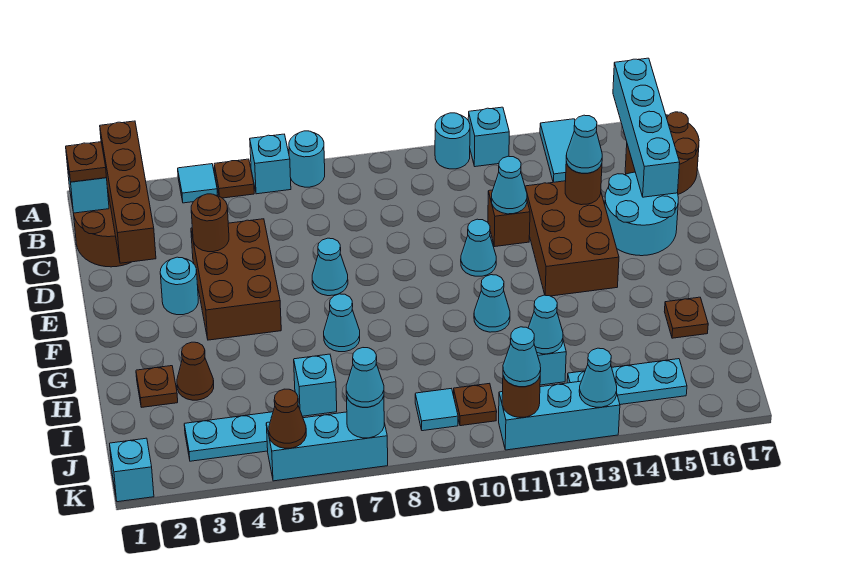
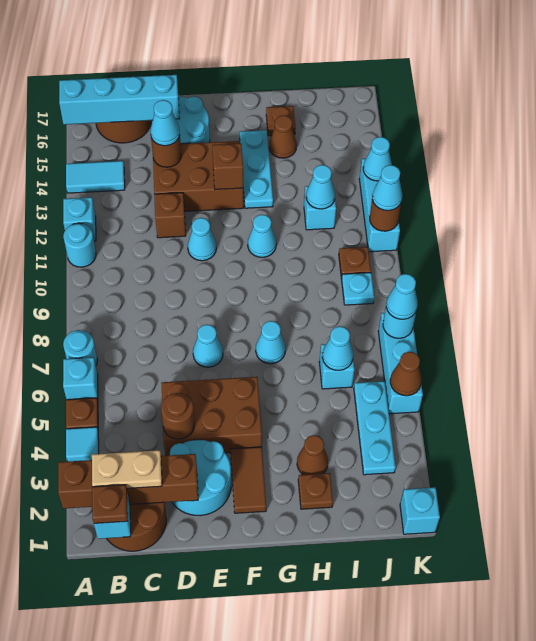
none -> tan 1x2 plate [92,450,162,488]
cyan 1x1 cone [491,156,527,214] -> cyan 1x1 cone moved to [322,326,353,370]
cyan 1x1 round brick [160,257,198,315] -> cyan 2x2 round brick [170,440,231,516]
none -> brown 1x2 tile [231,447,266,513]
none -> brown 1x1 brick [212,143,243,190]
none -> brown 1x1 cone [269,115,297,158]
cyan 1x1 tile [415,389,458,431] -> cyan 1x1 plate [342,273,374,305]
cyan 1x3 plate [567,359,687,405] -> cyan 1x3 plate moved to [240,130,273,208]

